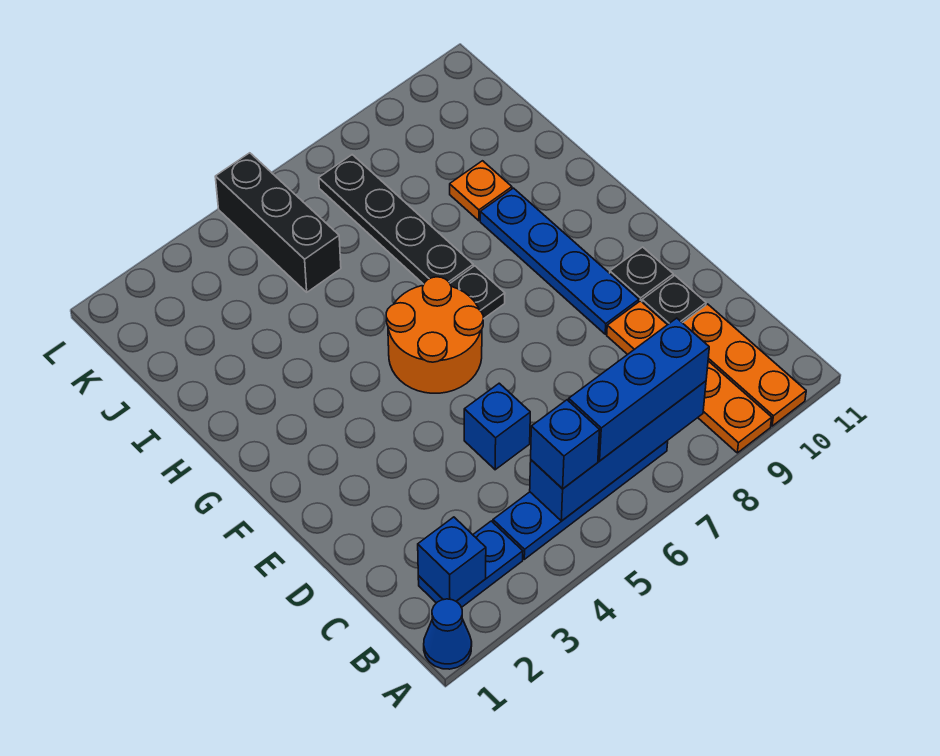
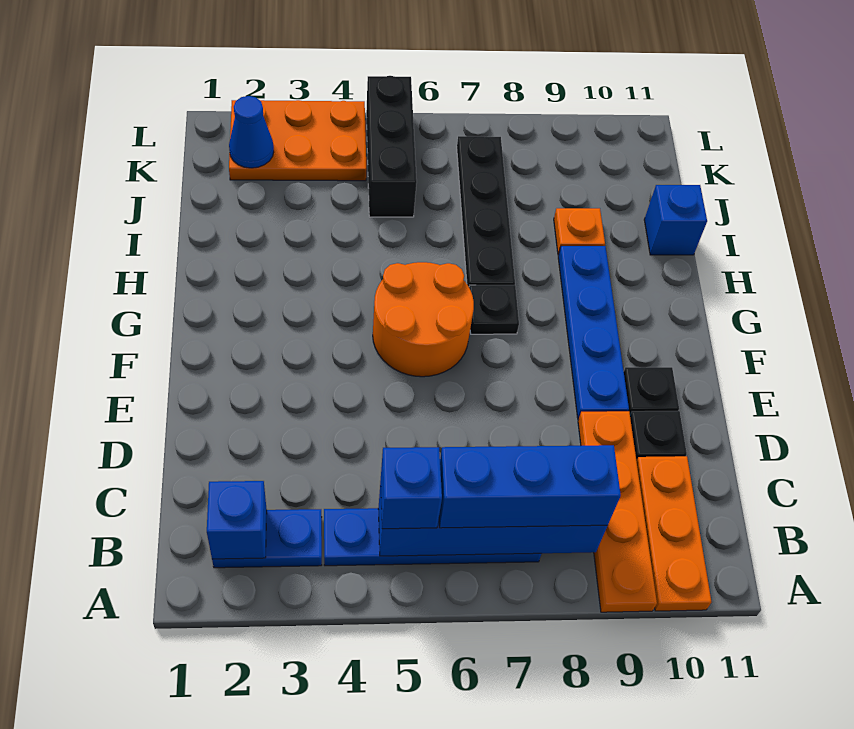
blue 1x1 cone [424,599,472,669] -> blue 1x1 cone moved to [229,96,274,168]
blue 1x1 brick [464,383,530,470] -> blue 1x1 brick moved to [644,185,707,255]
none -> orange 2x3 plate [229,100,366,181]

